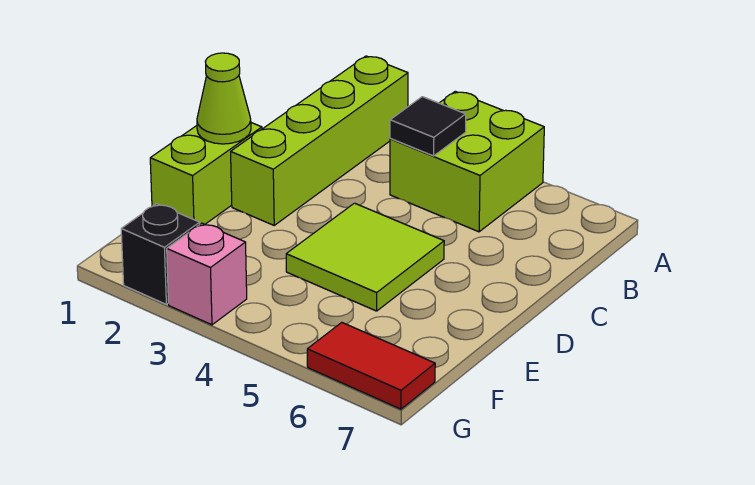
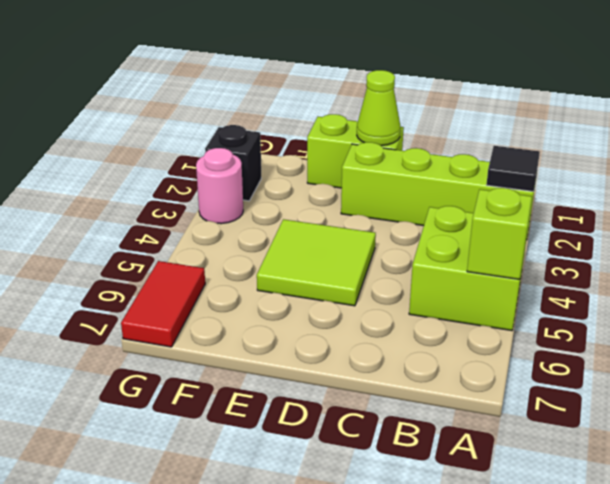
none -> lime 1x1 brick [467,188,532,280]
black 1x1 tile [390,97,466,156] -> black 1x1 tile moved to [486,146,540,192]
pink 1x1 brick [167,223,247,325] -> pink 1x1 round brick [196,148,243,224]

